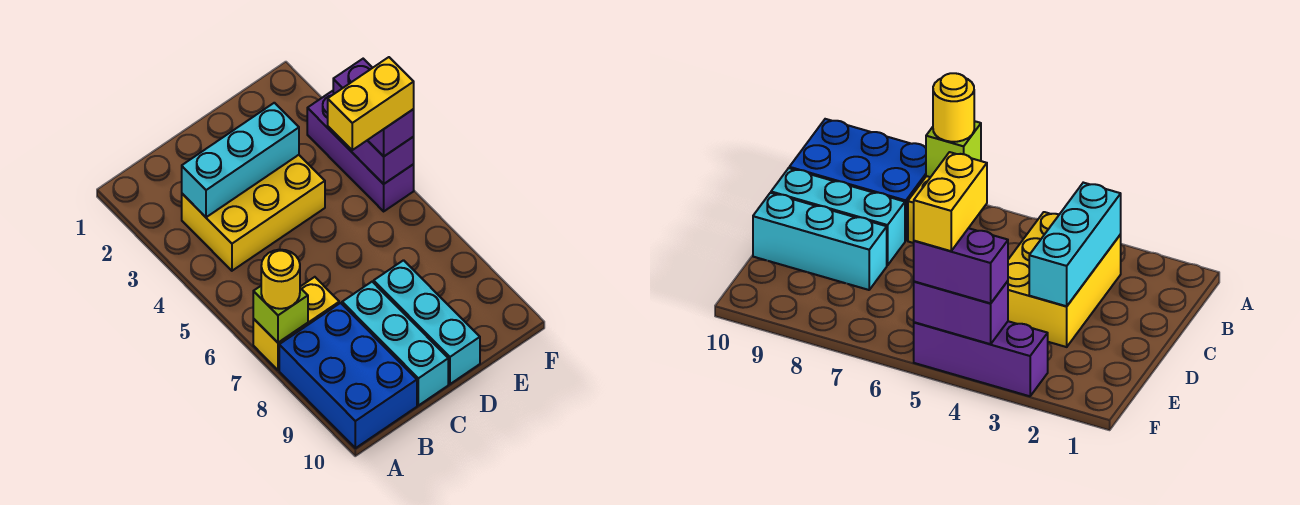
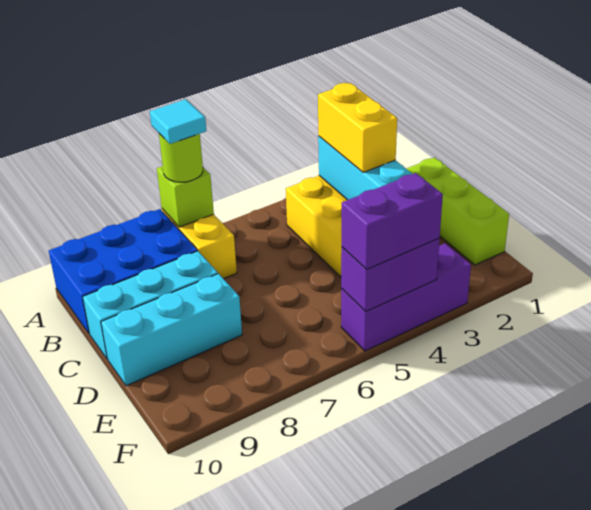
yellow 1x1 round brick [261,250,300,309] -> lime 1x1 round brick [159,134,203,182]
none -> cyan 1x1 tile [150,99,206,144]
none -> lime 1x3 brick [406,158,509,265]
yellow 1x2 brick [328,57,414,150] -> yellow 1x2 brick moved to [318,83,397,172]

